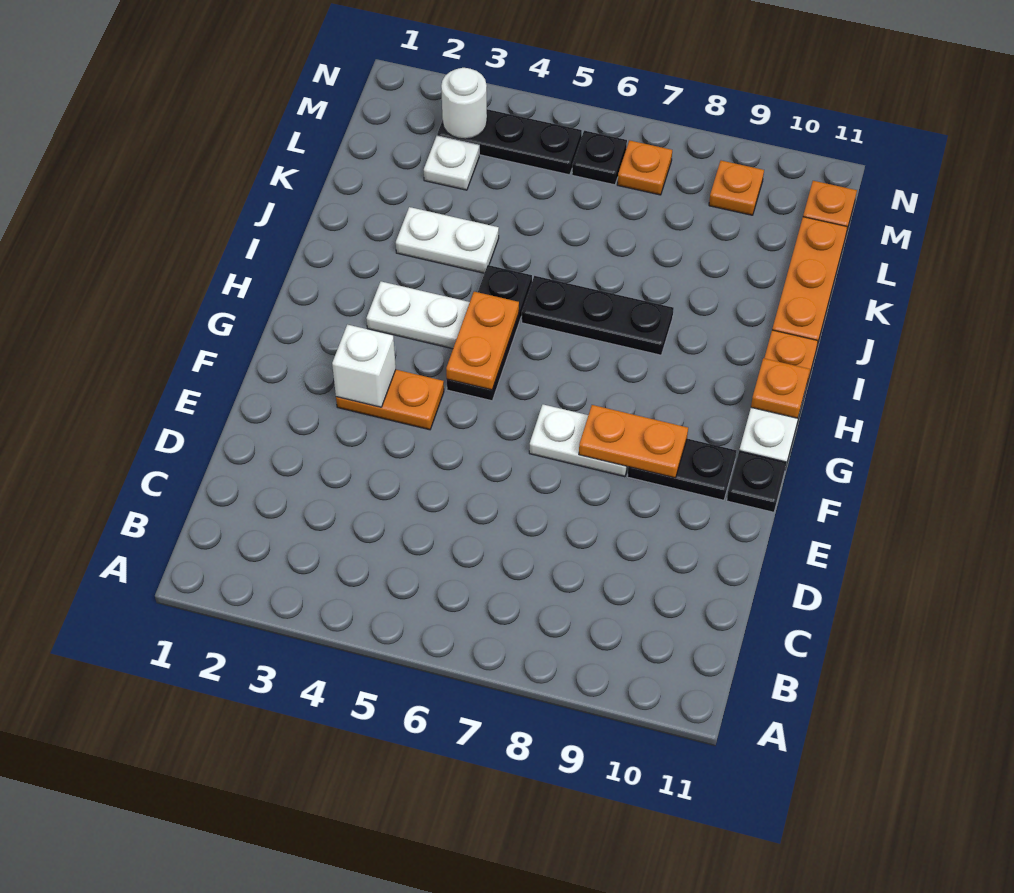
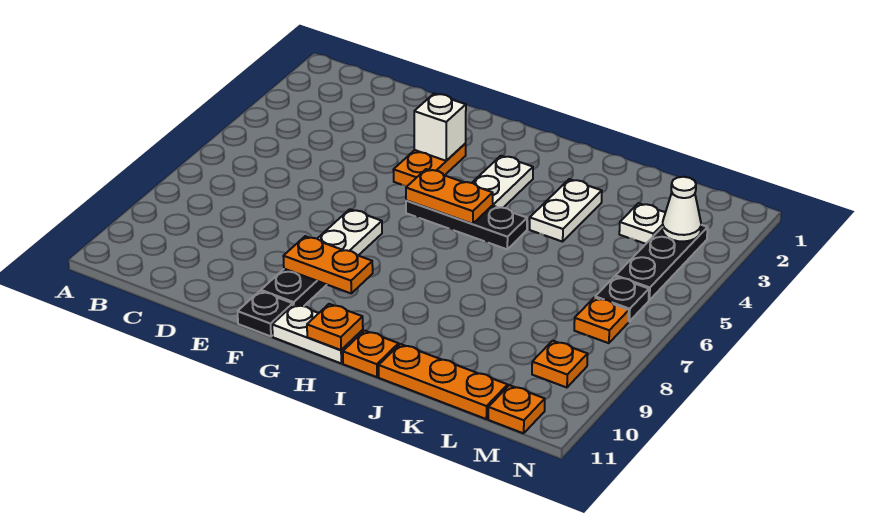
orange 1x2 plate [579,405,688,478] -> orange 1x2 plate turned to [283,236,373,293]
black 1x3 plate [522,276,674,355] -> none
white 1x1 round brick [441,68,487,139] -> white 1x1 cone [662,177,701,241]

